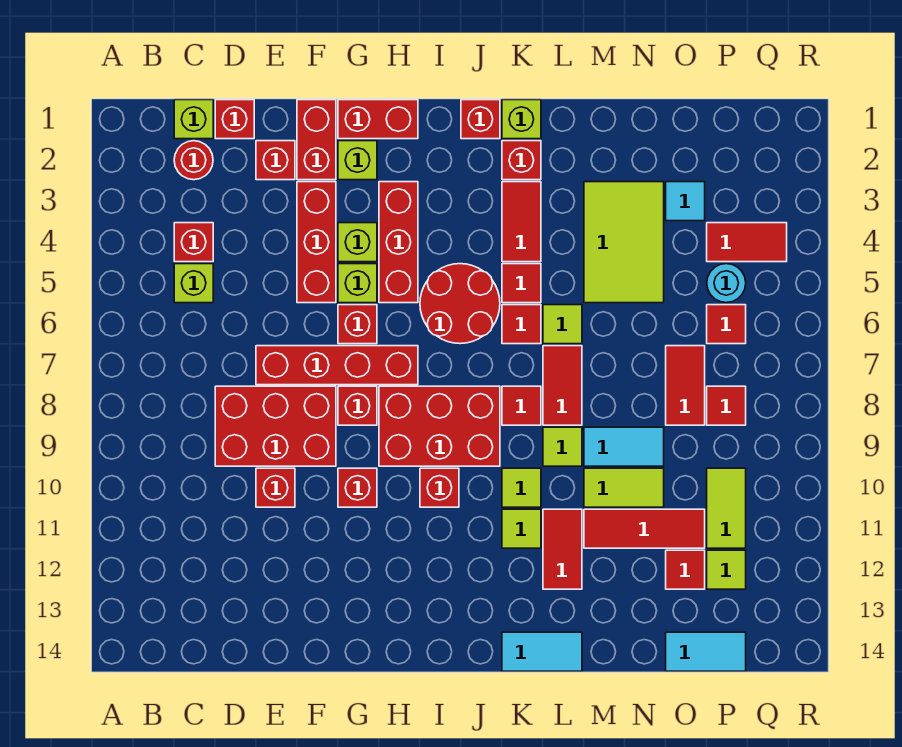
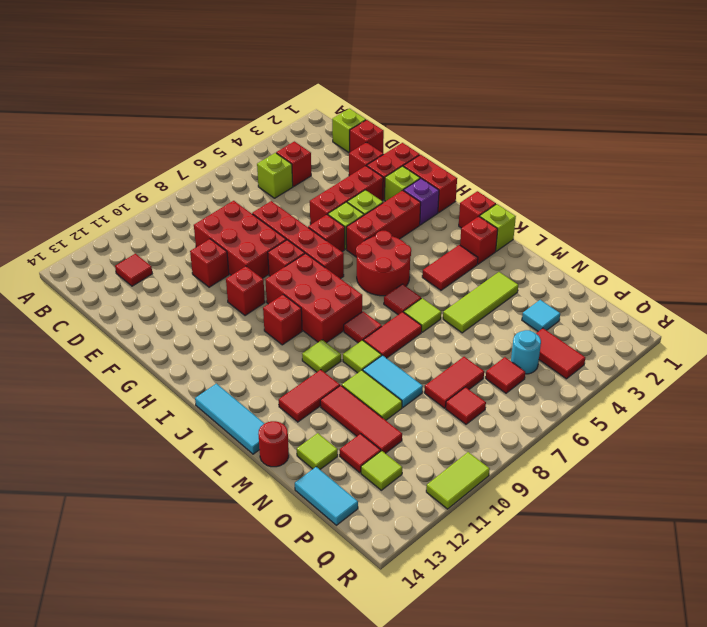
red 1x1 round brick [174,141,213,180] -> red 1x1 round brick moved to [258,421,289,467]
none -> purple 1x1 brick [404,179,439,225]
red 1x1 tile [502,264,541,303] -> red 1x1 tile moved to [115,254,152,286]
lime 1x1 tile [502,509,541,548] -> lime 1x1 tile moved to [297,433,338,469]
cyan 1x2 tile [502,632,582,671] -> cyan 1x3 tile [195,384,265,454]
lime 2x3 tile [584,182,664,303] -> lime 1x3 tile [443,272,518,333]
lime 1x2 tile [707,468,746,548] -> lime 1x2 tile moved to [426,452,490,509]

